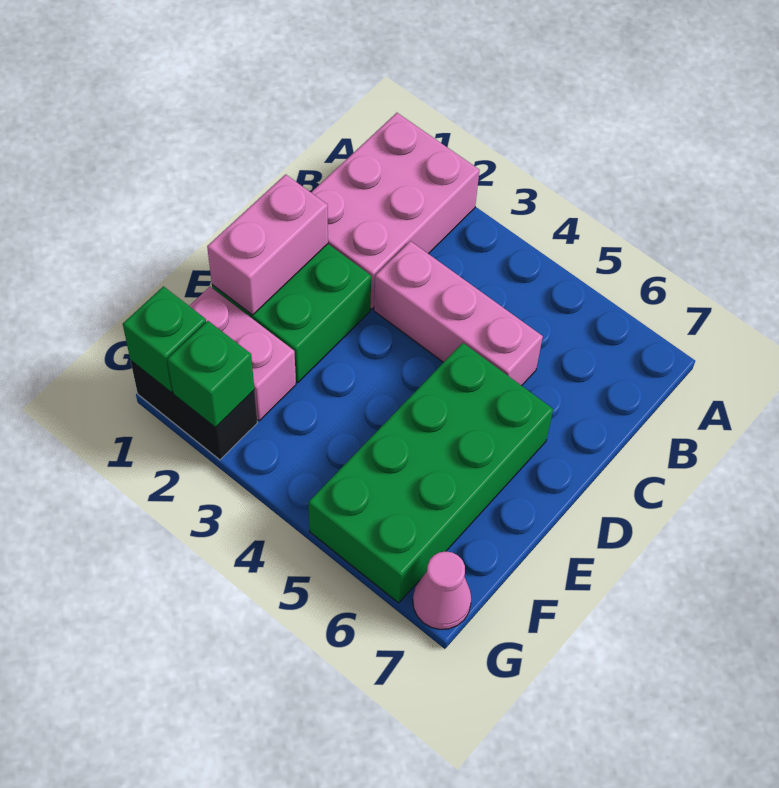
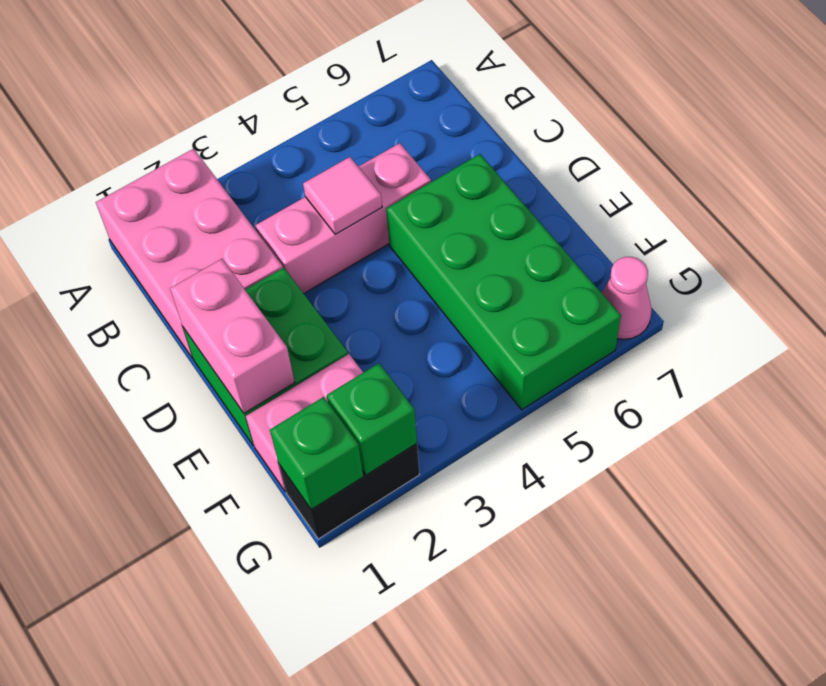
none -> pink 1x1 tile [303,157,382,234]

